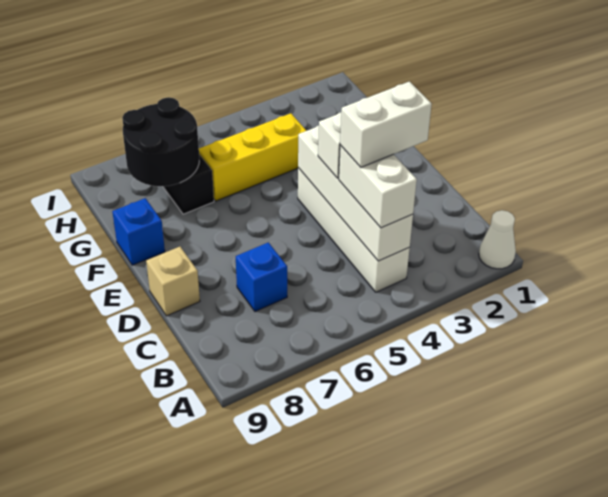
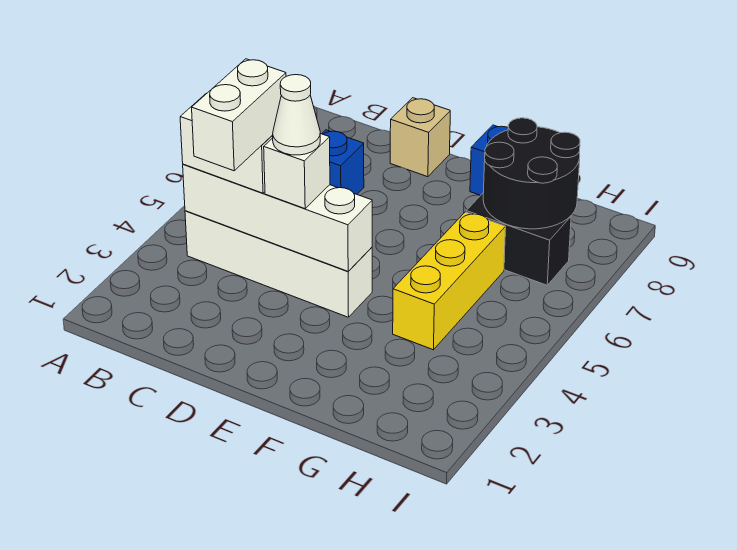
white 1x1 cone [479,210,516,269] -> white 1x1 cone moved to [273,75,320,155]

